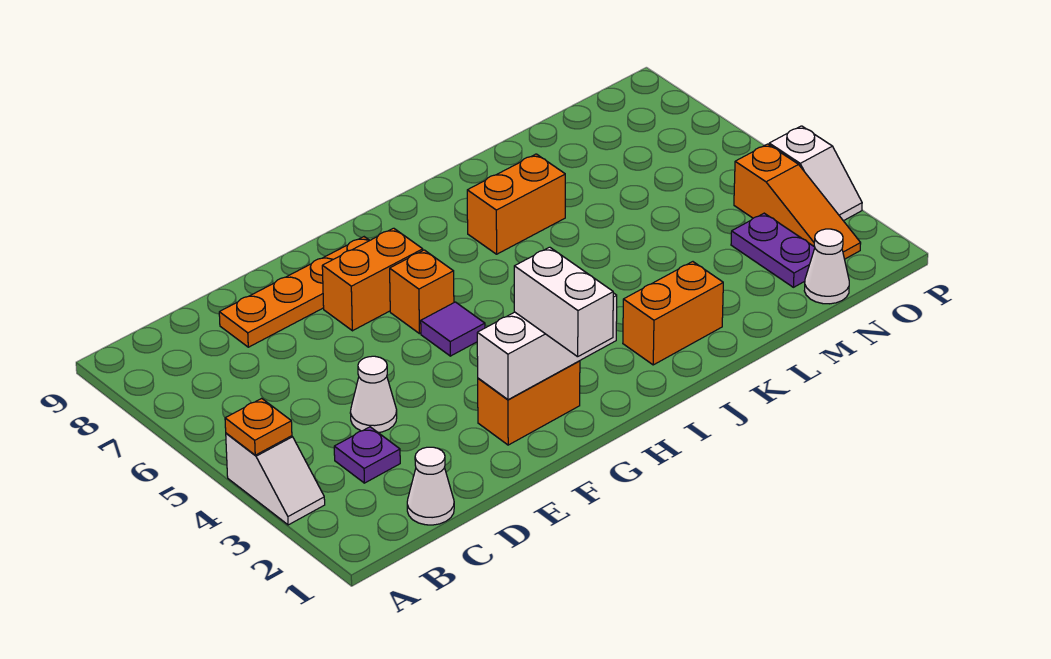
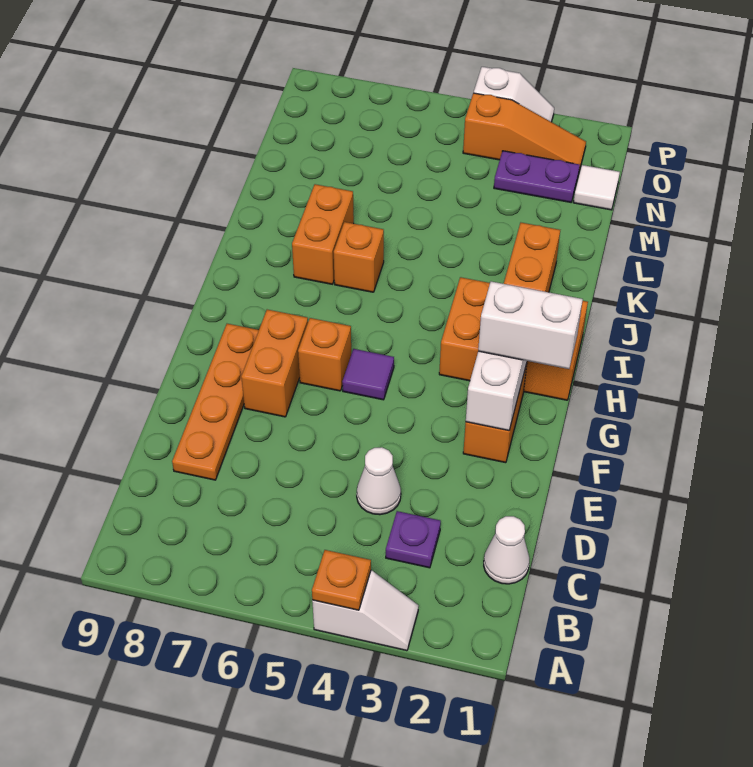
none -> orange 2x3 brick [439,277,588,400]
none -> orange 1x1 brick [334,222,384,292]
white 1x1 cone [804,229,849,304] -> white 1x1 tile [574,165,620,210]

